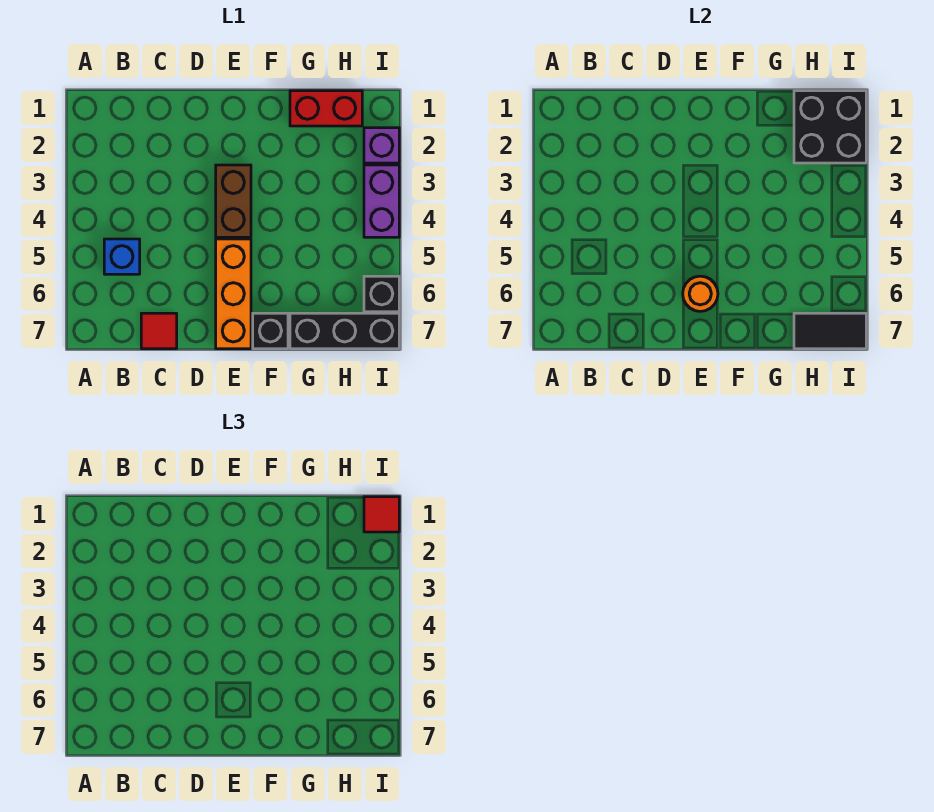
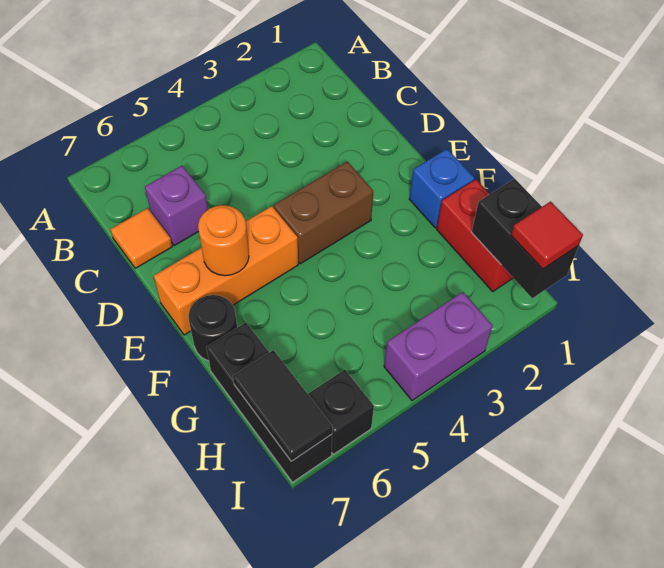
blue 1x1 brick [104,239,140,274] -> blue 1x1 brick moved to [409,149,475,228]
red 1x1 tile [141,313,177,349] -> orange 1x1 tile [110,208,172,268]
black 1x1 brick [253,313,288,349] -> black 1x1 round brick [188,295,237,361]
black 2x2 brick [794,91,866,163] -> black 1x2 brick [472,179,578,298]
purple 1x1 brick [364,128,399,163] -> purple 1x1 brick moved to [145,166,208,246]

